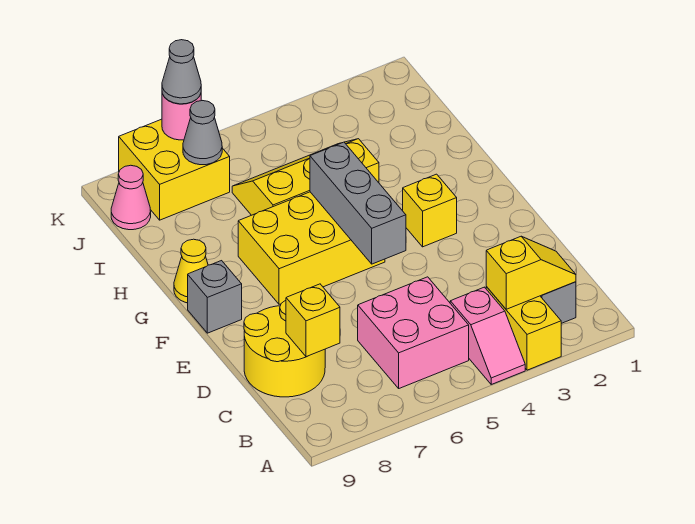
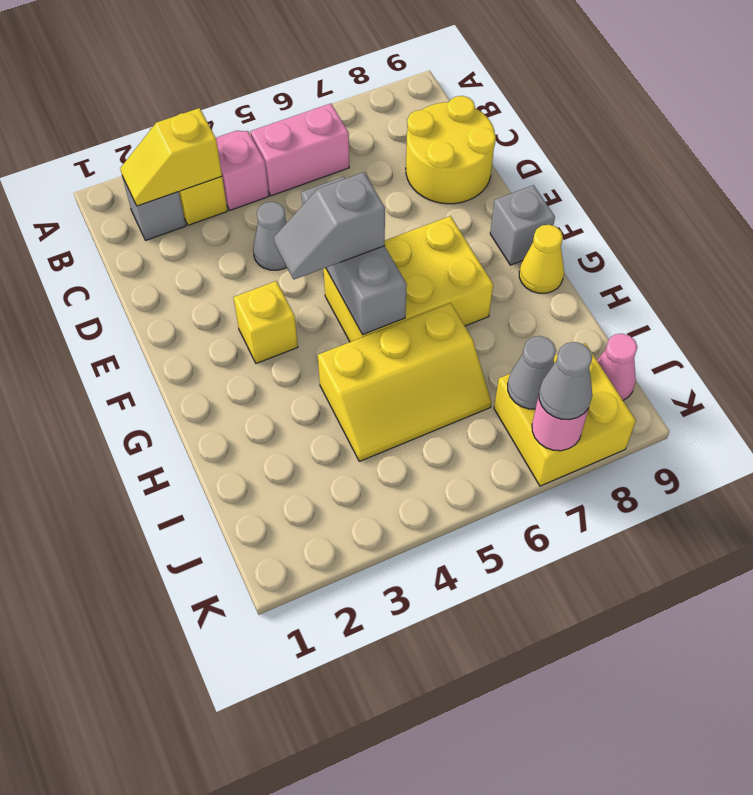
pink 2x2 brick [358,277,469,388] -> pink 1x2 brick [251,104,349,196]
yellow 1x1 brick [286,284,340,357] -> none
none -> grey 1x1 cone [253,202,287,270]
none -> grey 1x2 slope [274,172,385,279]

